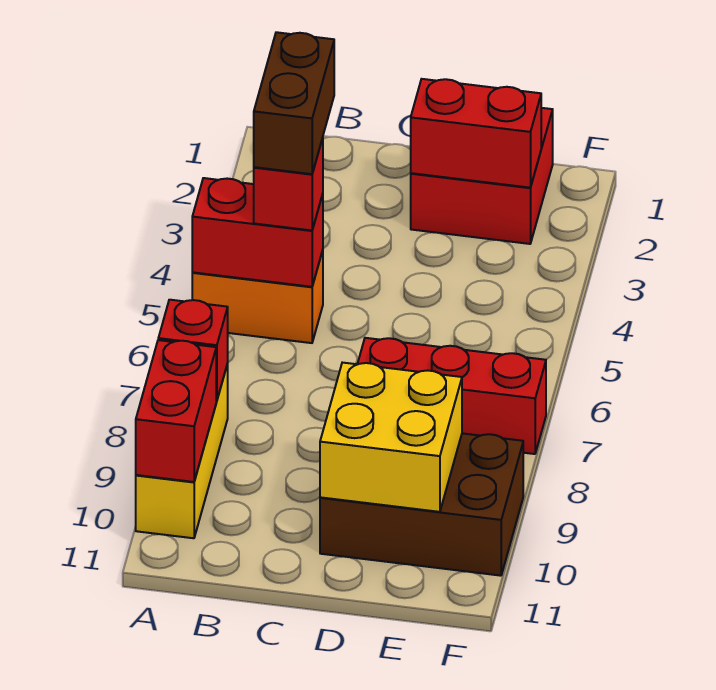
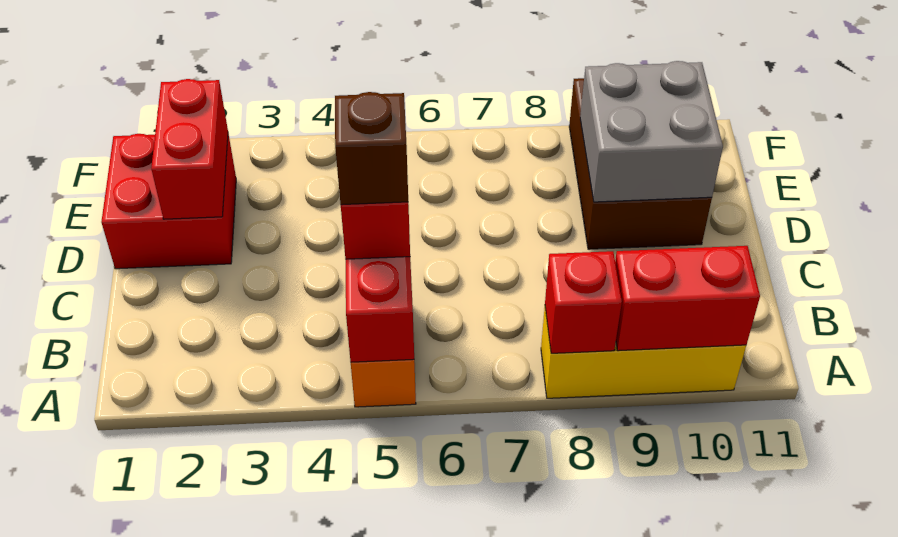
brown 1x2 brick [254,32,334,174] -> brown 1x1 brick [335,92,408,205]
red 1x3 brick [358,338,546,454] -> none
yellow 2x2 brick [320,363,462,512] -> grey 2x2 brick [580,61,723,202]

